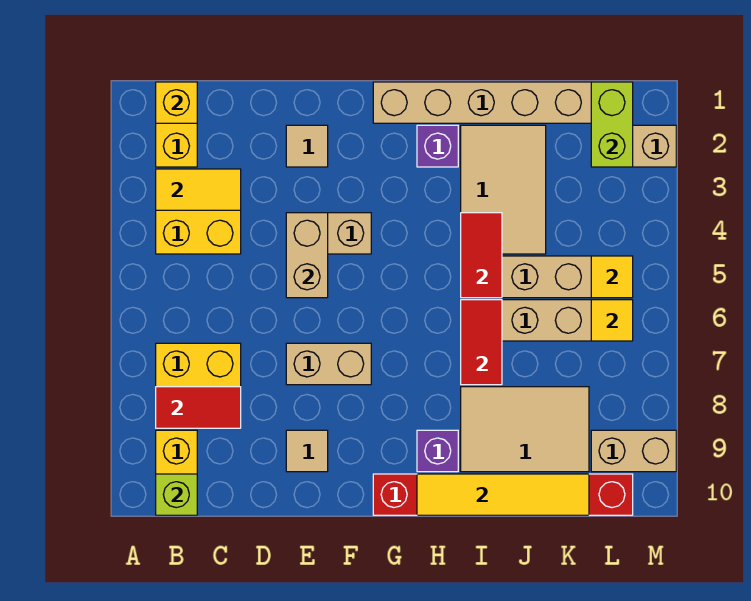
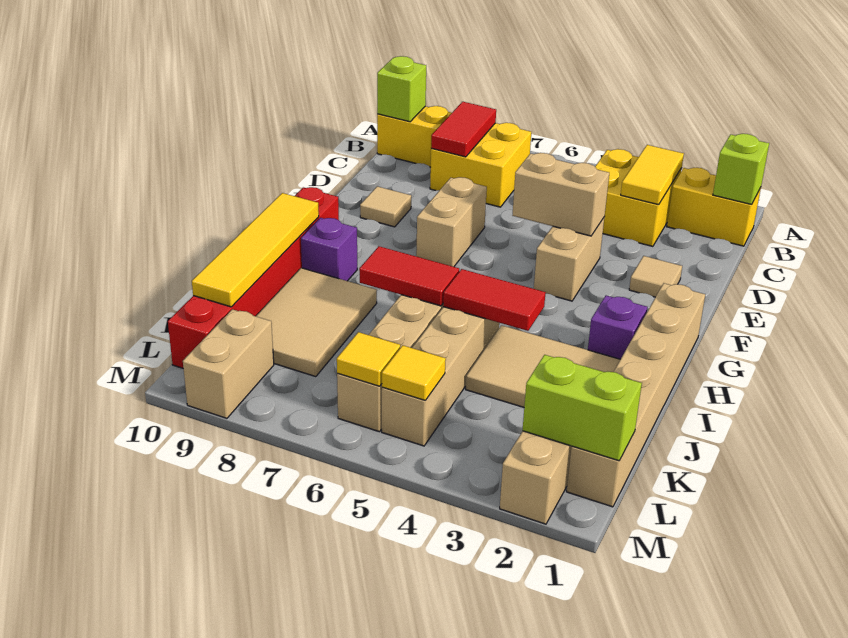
yellow 1x1 brick [156,82,197,123] -> lime 1x1 brick [713,134,769,204]

